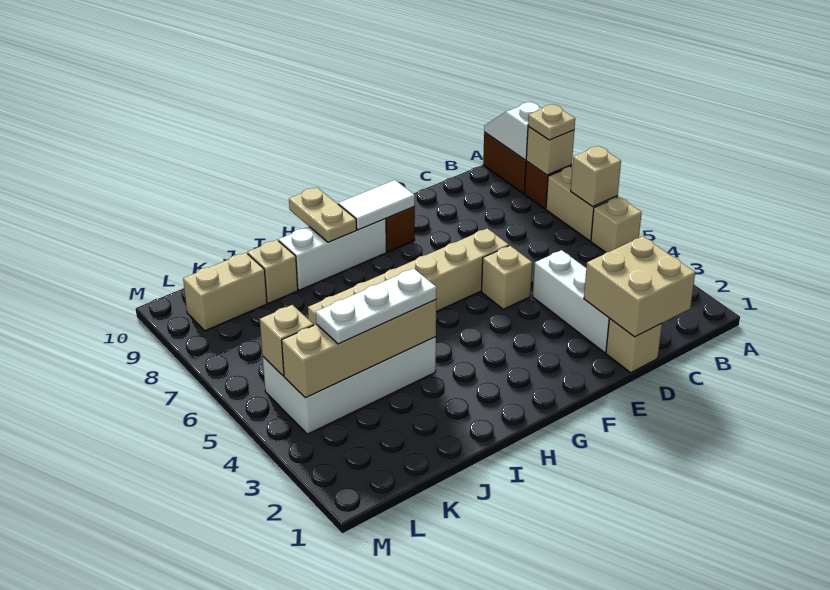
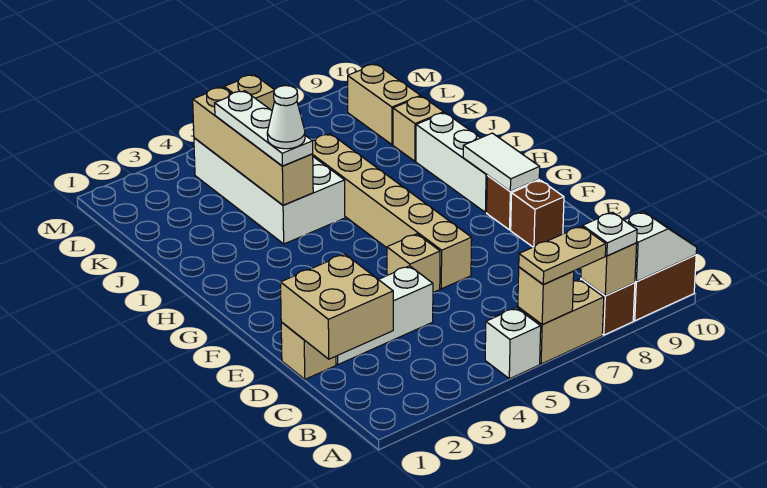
tan 1x1 brick [591,197,642,252] -> white 1x1 brick [485,308,541,379]
tan 1x1 plate [528,105,575,140] -> white 1x1 plate [583,212,637,256]
none -> brown 1x1 brick [511,180,564,247]
tan 1x2 plate [289,187,357,242] -> tan 1x2 plate moved to [519,226,606,285]
none -> white 1x1 cone [267,86,305,149]

